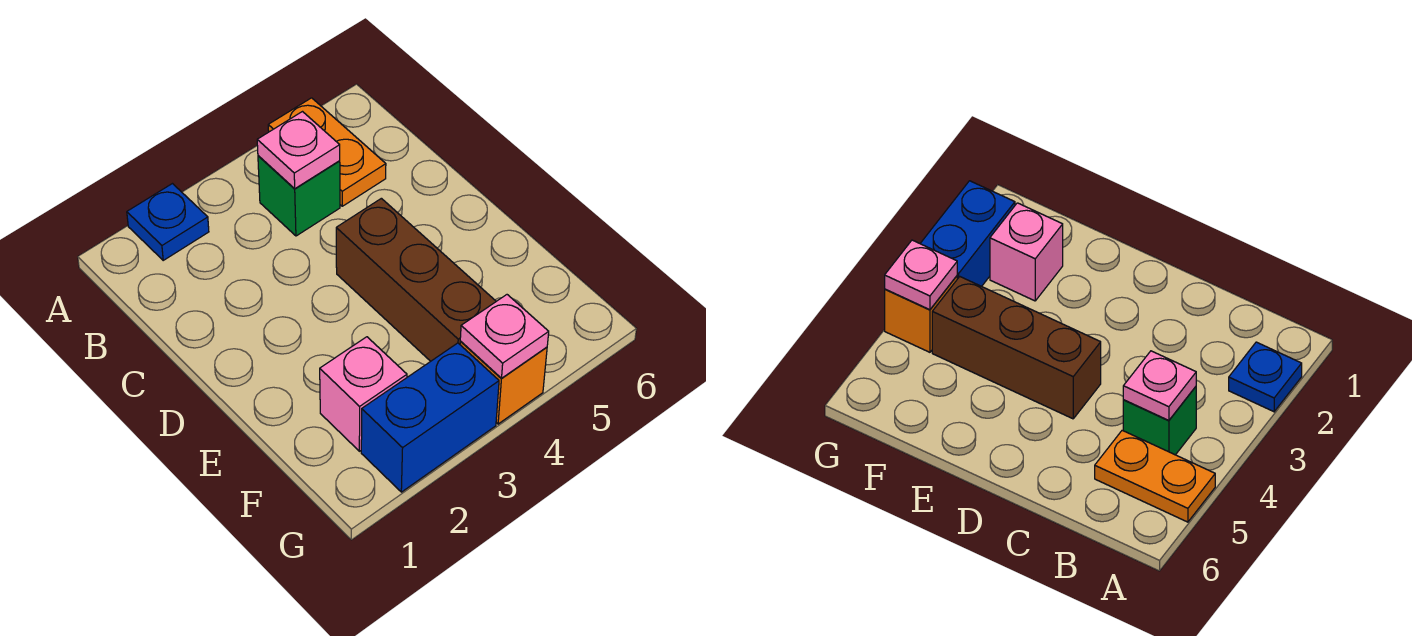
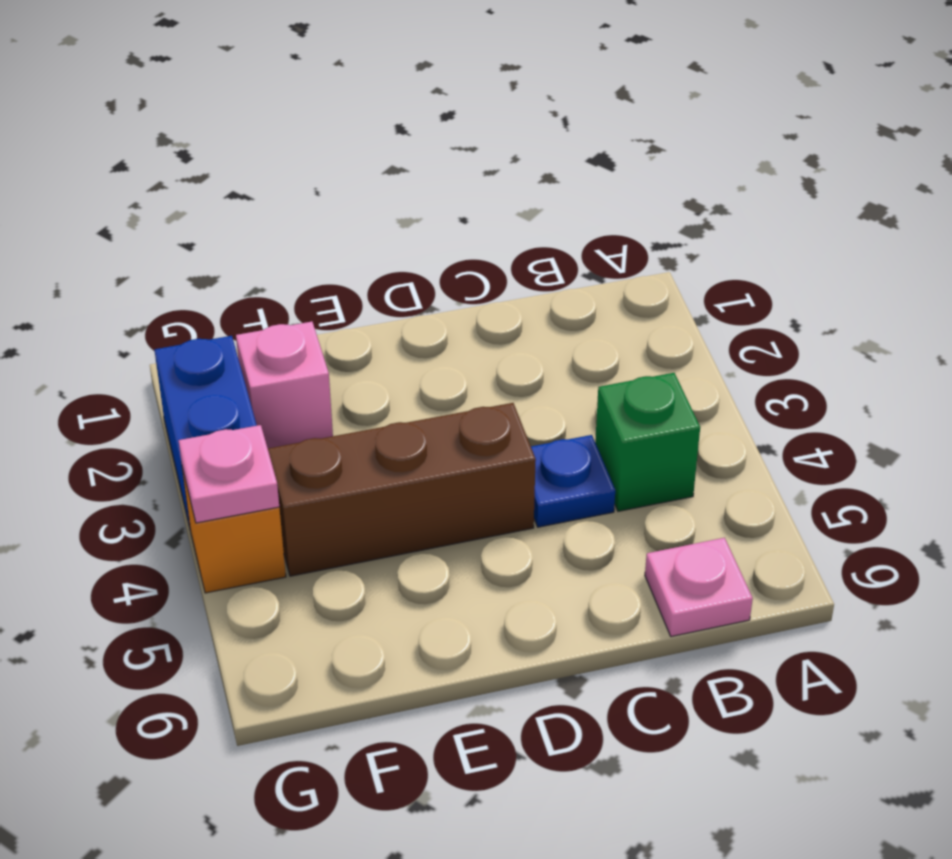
blue 1x1 plate [127,184,209,260] -> blue 1x1 plate moved to [531,435,615,527]
orange 1x2 plate [268,98,386,206] -> none
pink 1x1 plate [257,112,340,189] -> pink 1x1 plate moved to [645,538,753,637]

